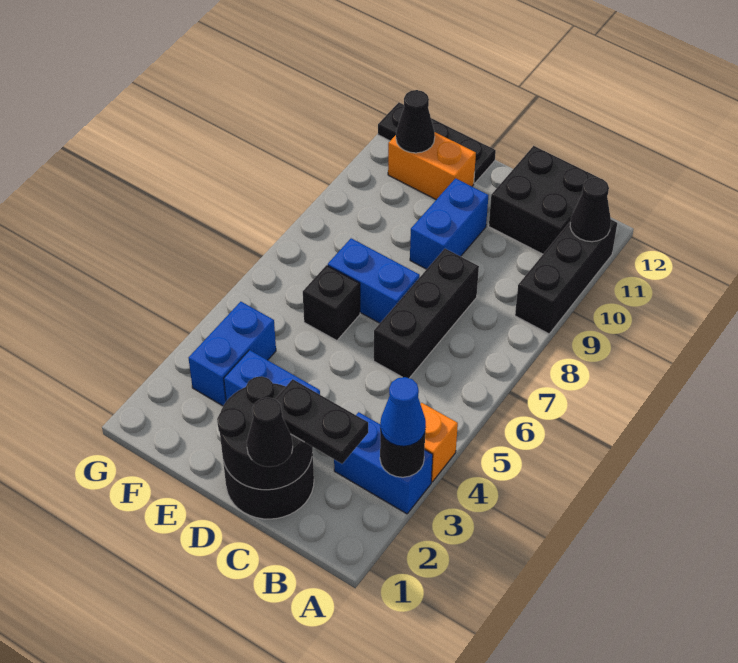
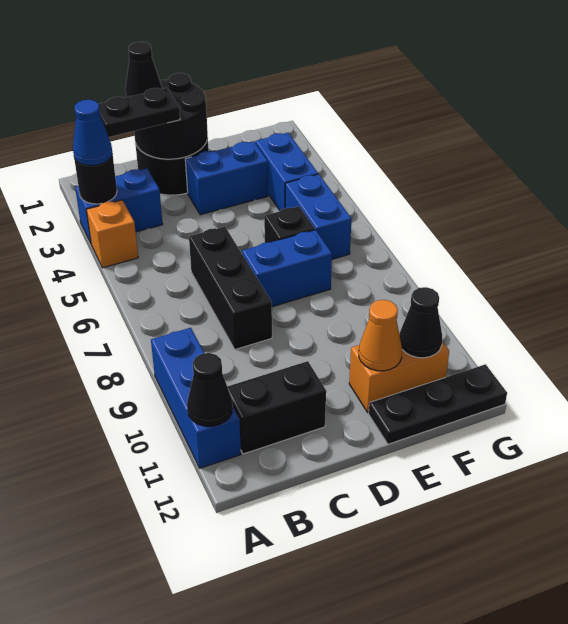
black 1x3 brick [515,220,617,334] -> blue 1x3 brick [151,328,241,468]
black 2x2 brick [489,146,599,254] -> black 1x2 brick [227,361,326,454]
blue 1x2 brick [410,178,489,269] -> blue 1x2 brick moved to [285,174,352,259]
none -> orange 1x1 cone [359,300,402,371]

